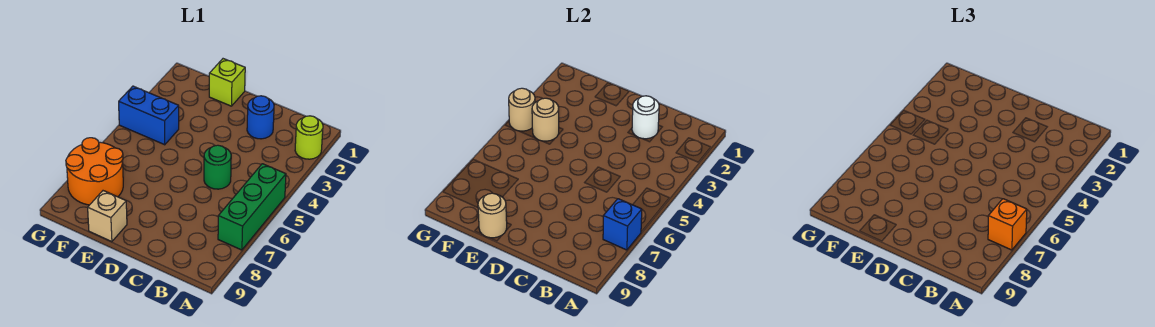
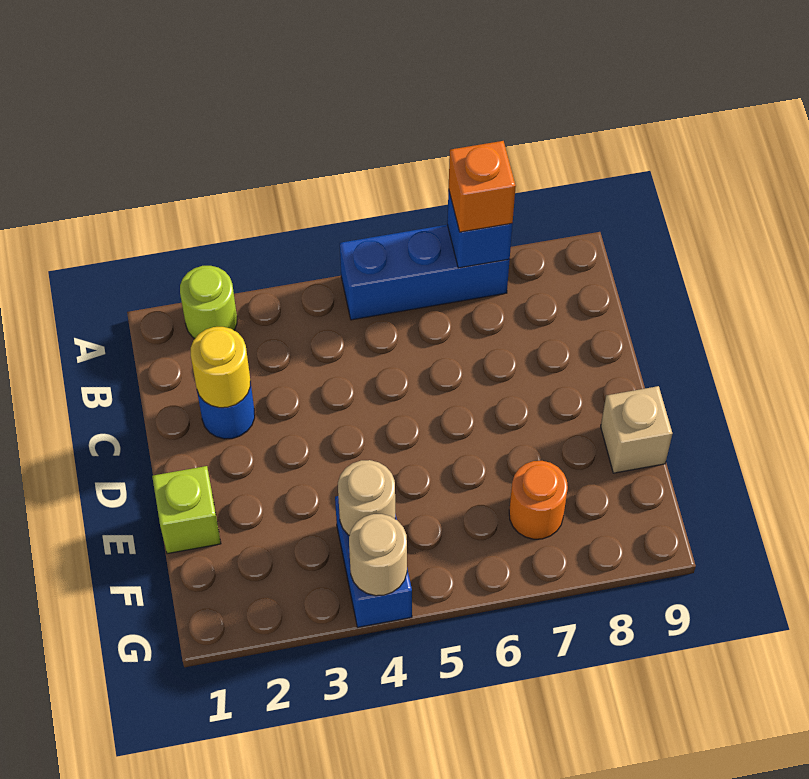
green 1x3 brick [218,164,286,250] -> blue 1x3 brick [340,225,510,320]
white 1x1 round brick [632,96,659,139] -> yellow 1x1 round brick [191,327,250,408]
green 1x1 round brick [204,145,231,189] -> none
tan 1x1 round brick [478,193,507,238] -> none
orange 2x2 round brick [66,138,123,205] -> orange 1x1 round brick [509,461,568,539]

